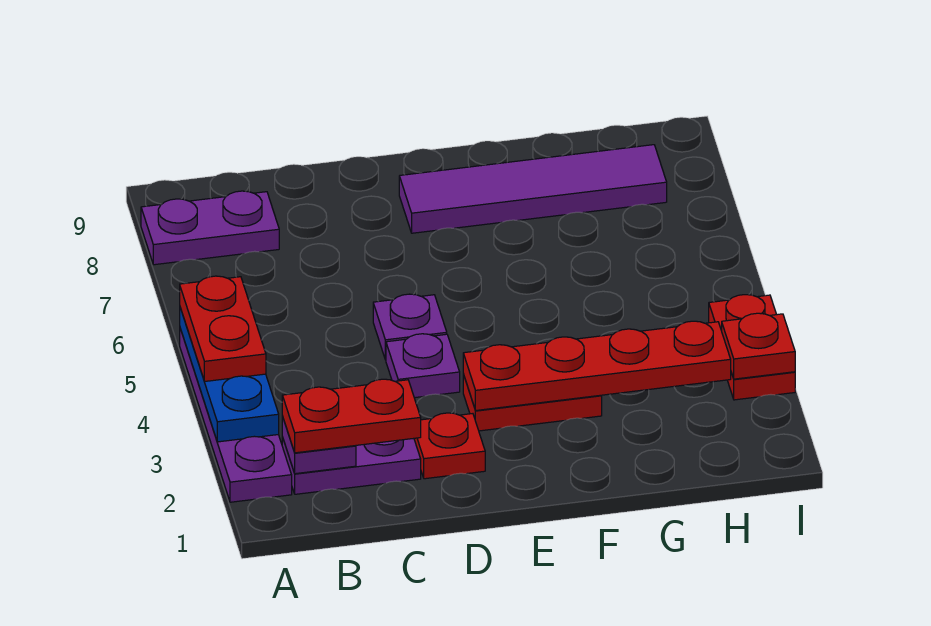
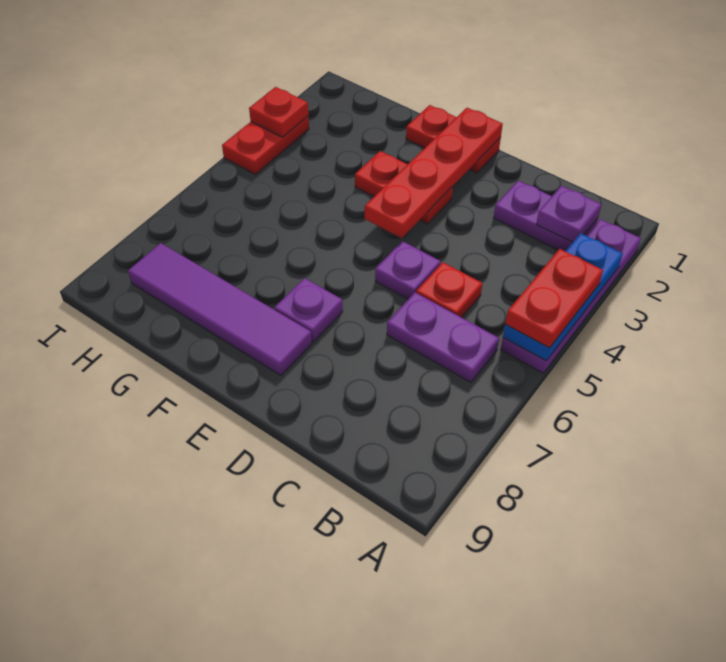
purple 1x2 plate [141,191,279,265] -> purple 1x2 plate moved to [387,293,499,382]
red 1x2 plate [282,379,421,453] -> red 1x2 plate moved to [406,105,501,173]
red 1x1 plate [414,413,485,479] -> red 1x1 plate moved to [416,262,482,318]
purple 1x1 plate [386,334,460,398] -> purple 1x1 plate moved to [274,278,343,342]
red 1x4 plate [463,321,731,411] -> red 1x4 plate turned to [365,108,503,238]

